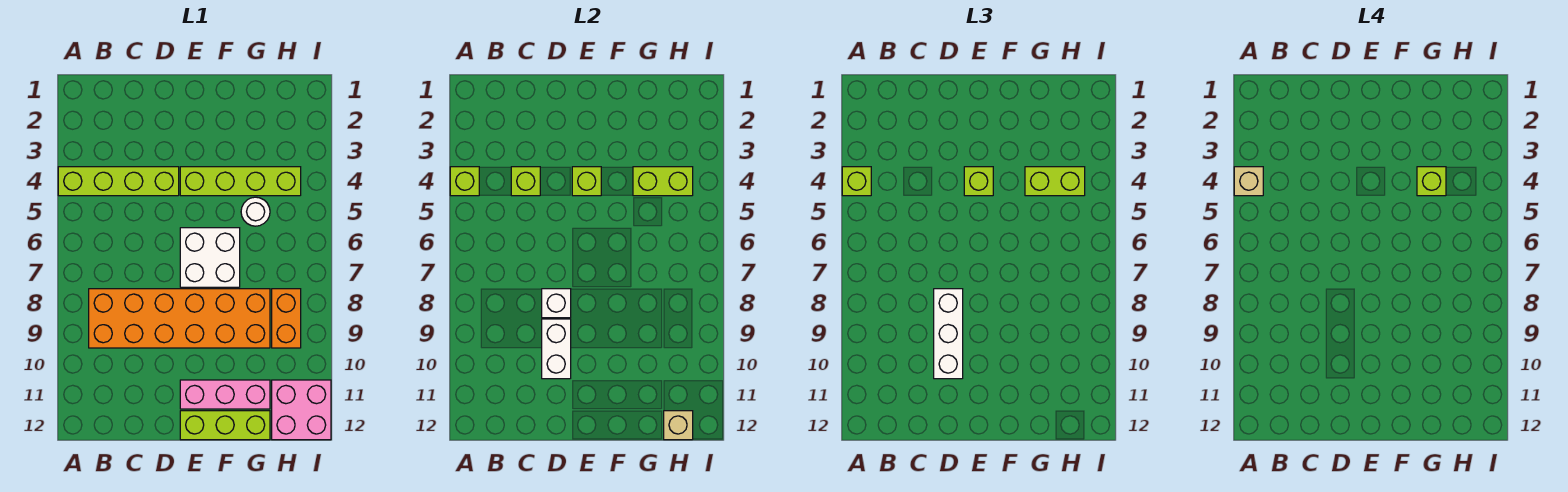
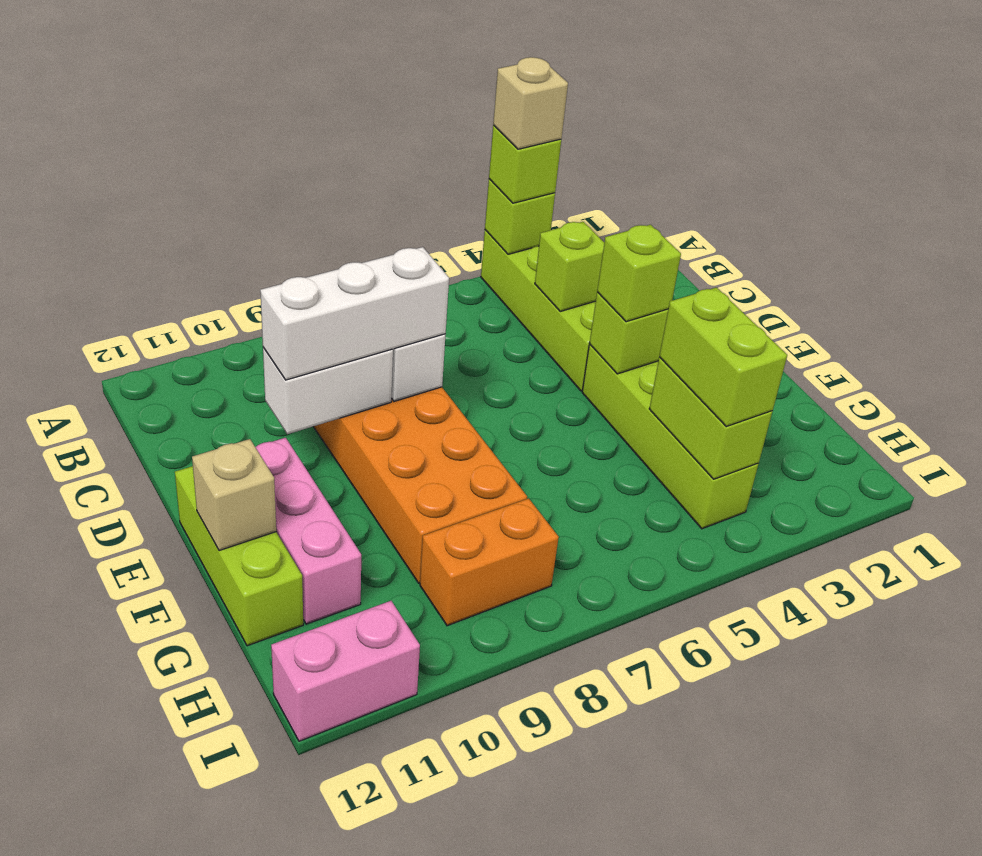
white 2x2 brick [180,228,240,287] -> none
lime 1x1 brick [1417,167,1446,196] -> none
white 1x1 round brick [241,197,270,226] -> none
pink 2x2 brick [272,380,331,440] -> pink 1x2 brick [271,601,420,741]
tan 1x1 brick [664,411,693,440] -> tan 1x1 brick moved to [192,439,276,551]

